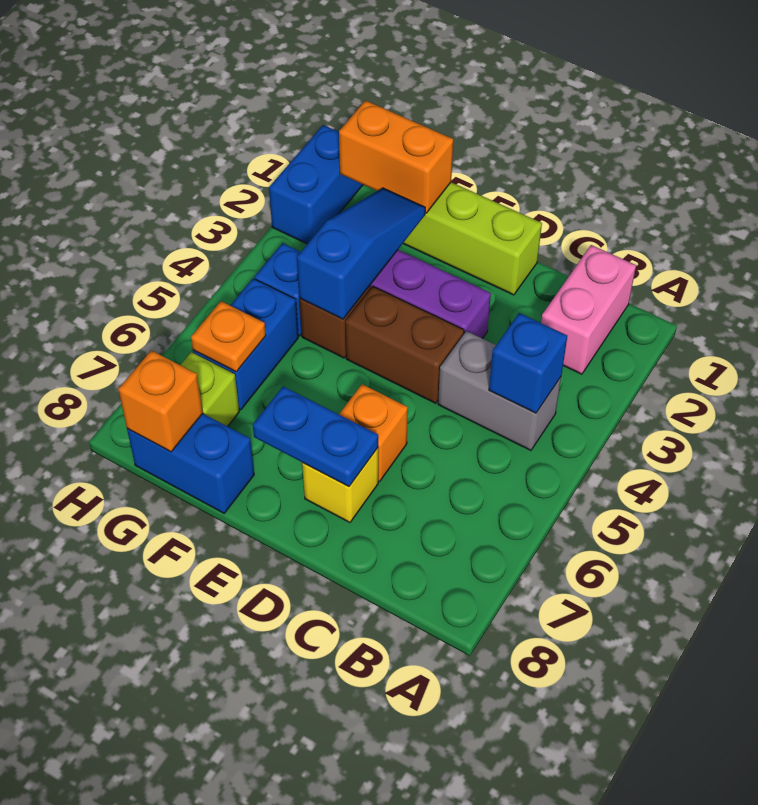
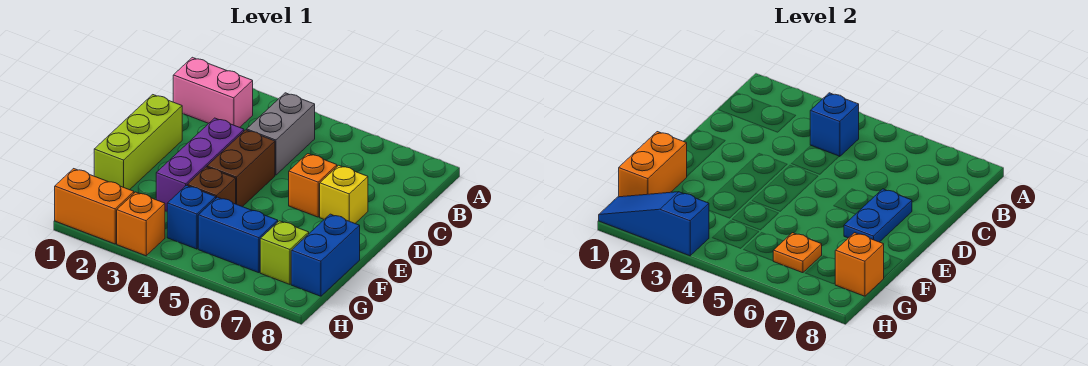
blue 1x3 slope [297,188,425,319] -> blue 1x3 slope moved to [599,192,709,256]
blue 1x2 brick [269,125,363,244] -> orange 1x2 brick [55,169,134,244]
none -> orange 1x1 brick [117,192,165,256]

